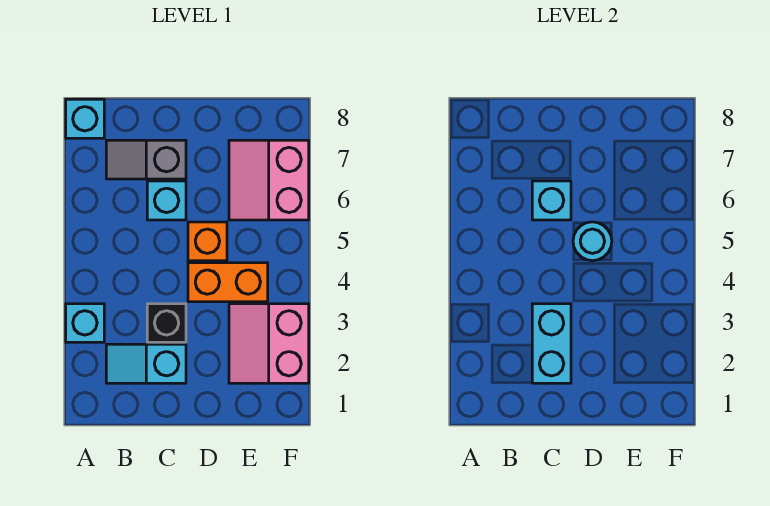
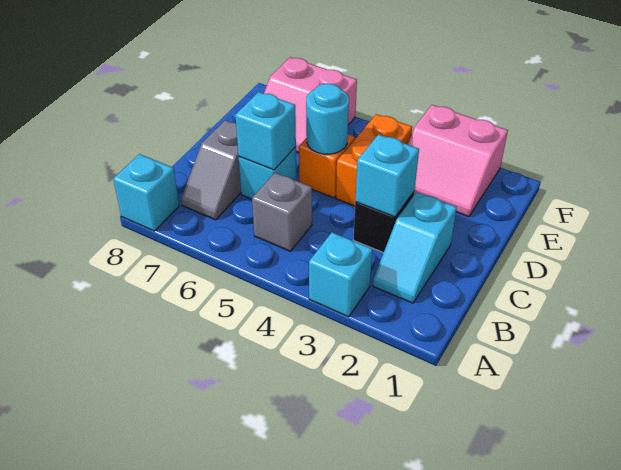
none -> grey 1x1 brick [252,173,312,251]
cyan 1x2 brick [532,304,571,383] -> cyan 1x1 brick [355,134,419,217]

